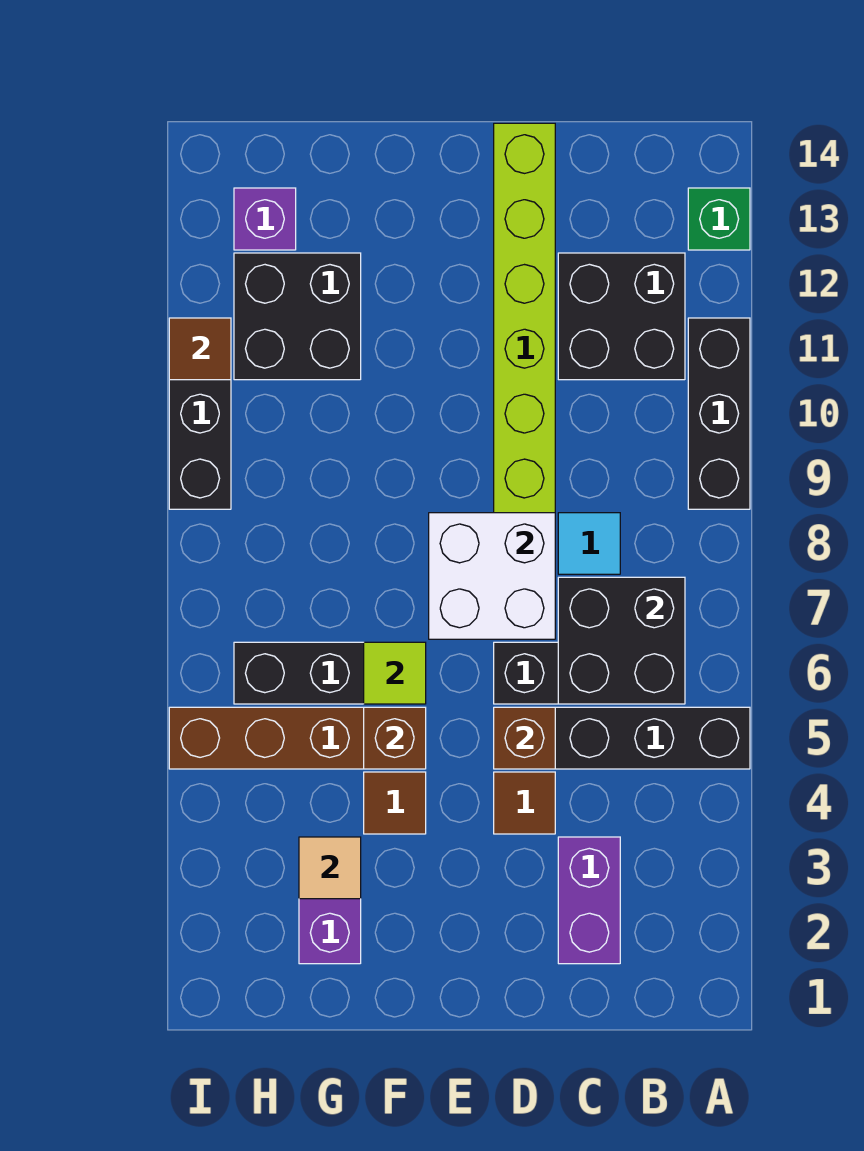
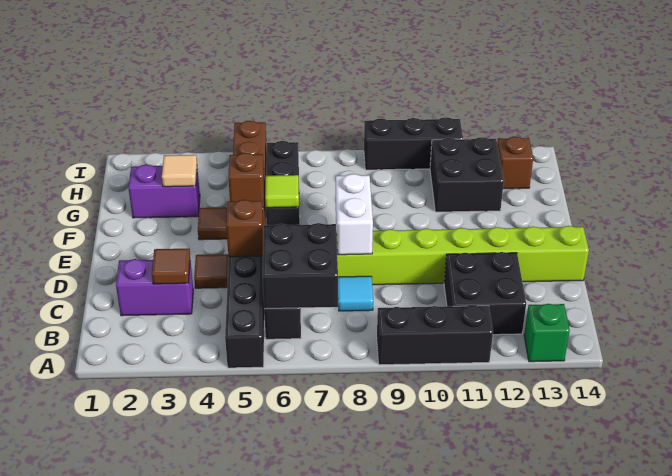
white 2x2 brick [429,513,555,639] -> white 1x2 brick [336,174,373,255]
purple 1x1 brick [234,188,296,250] -> brown 1x1 brick [497,137,533,189]
brown 1x1 tile [169,318,231,380] -> brown 1x1 tile moved to [152,249,190,284]

